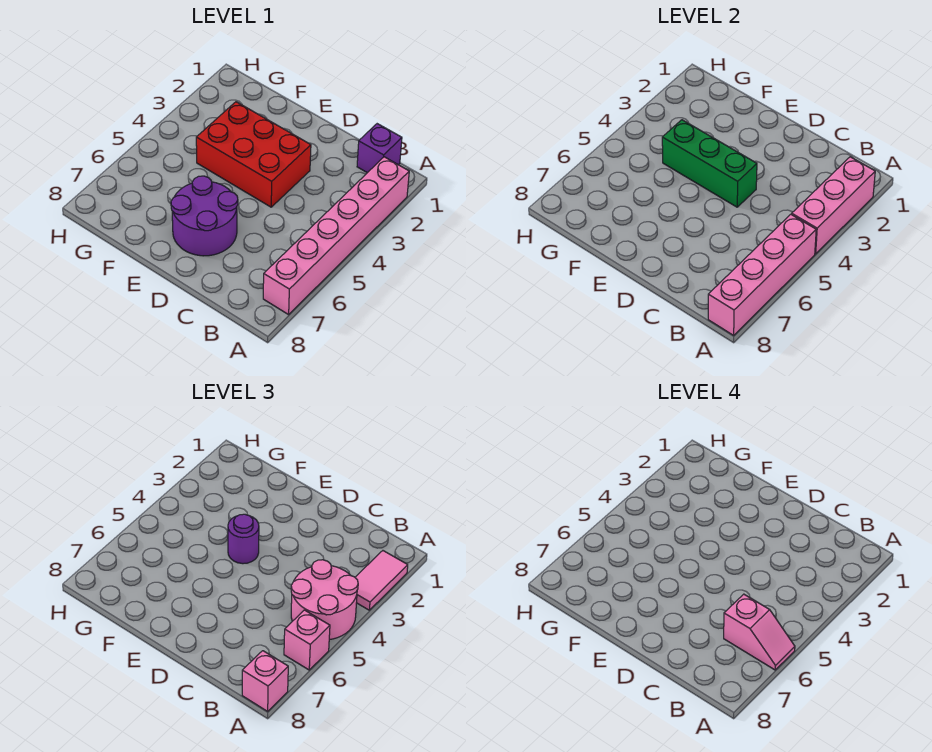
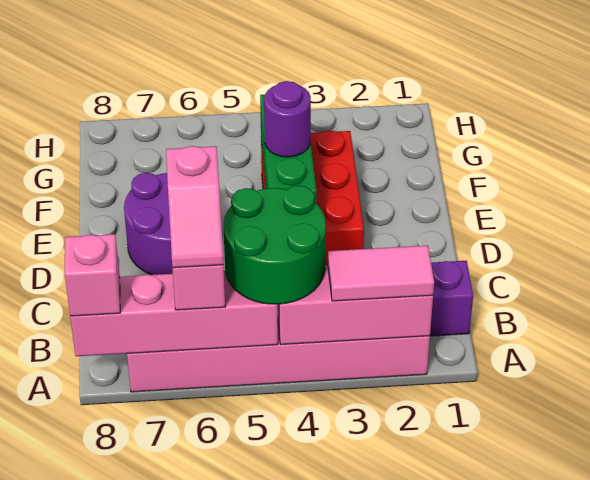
pink 2x2 round brick [291,560,358,640] -> green 2x2 round brick [223,186,326,304]

